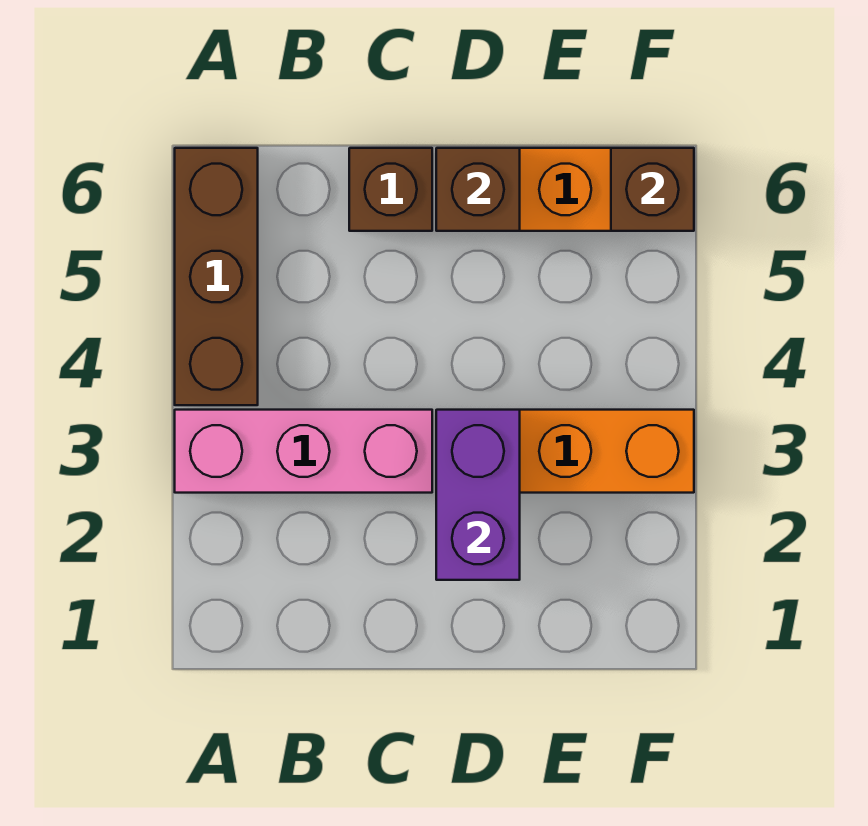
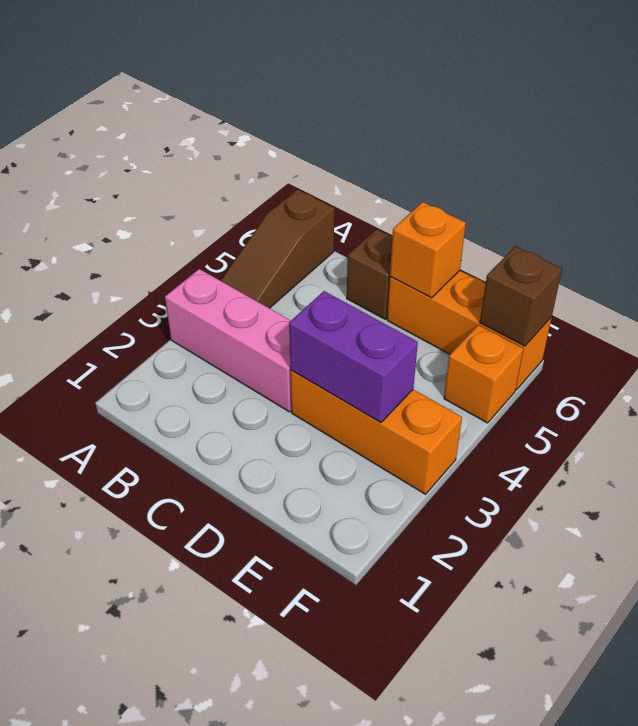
brown 1x3 brick [175,148,258,405] -> brown 1x3 slope [221,189,334,308]
purple 1x2 brick [436,410,520,580] -> purple 1x2 brick turned to [289,291,418,422]
brown 1x1 brick [436,148,520,231] -> orange 1x1 brick [390,202,466,298]
none -> orange 1x1 brick [444,325,523,423]

